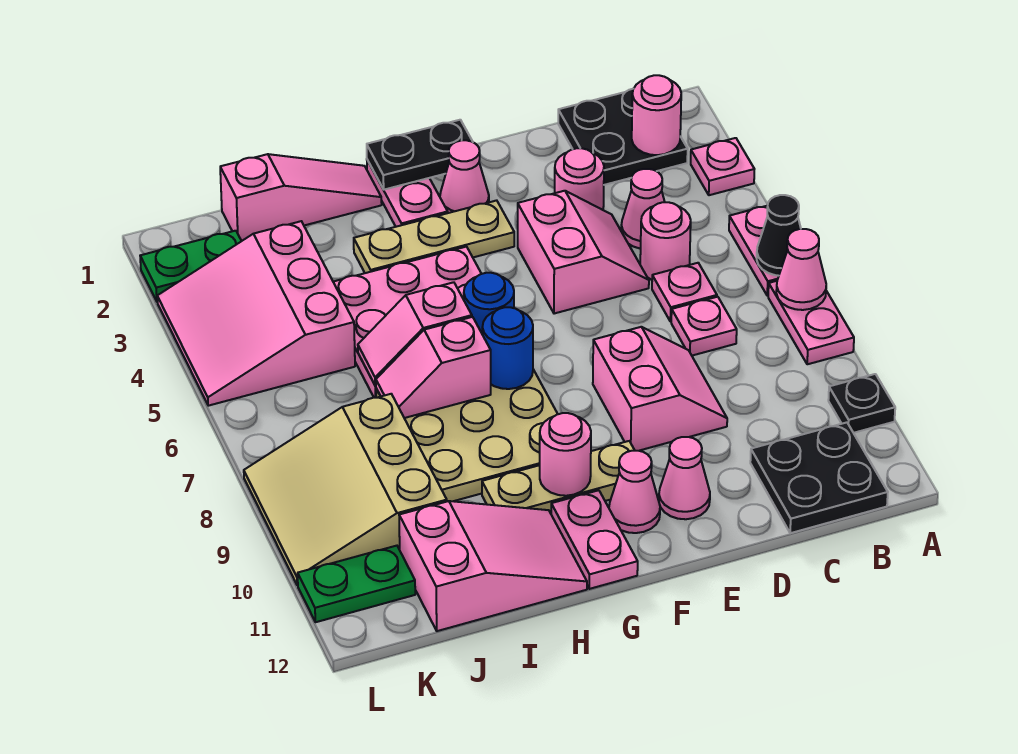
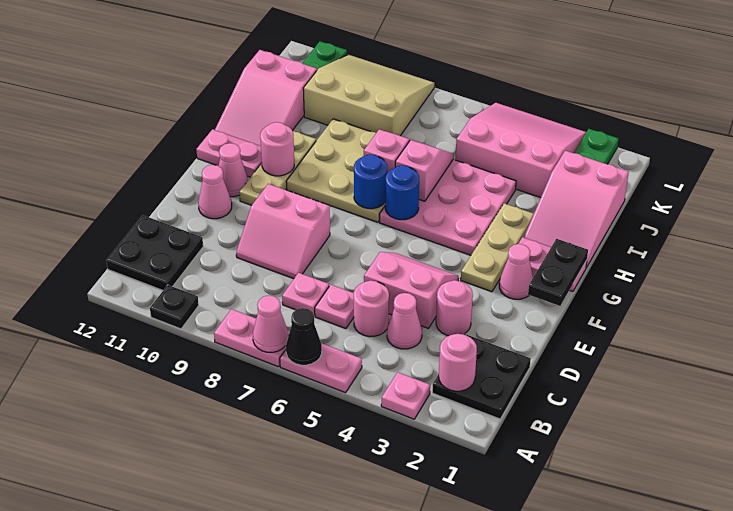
pink 2x2 slope [518,191,649,314] -> pink 2x2 slope turned to [364,252,459,328]
pink 1x3 slope [220,154,382,241] -> pink 2x3 slope [524,151,629,268]

